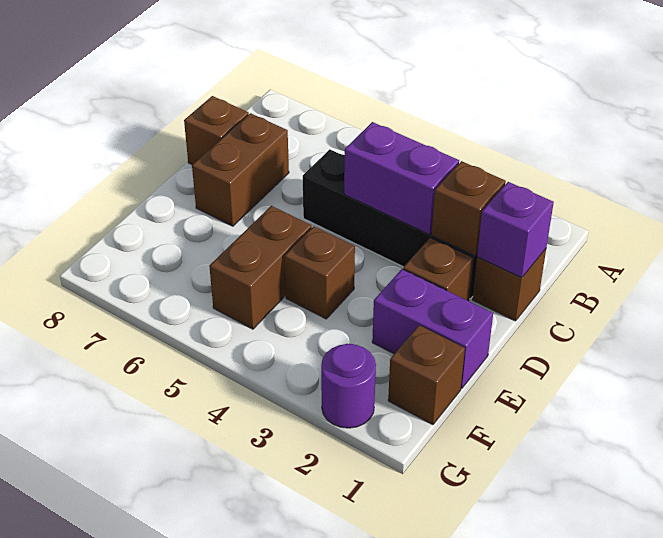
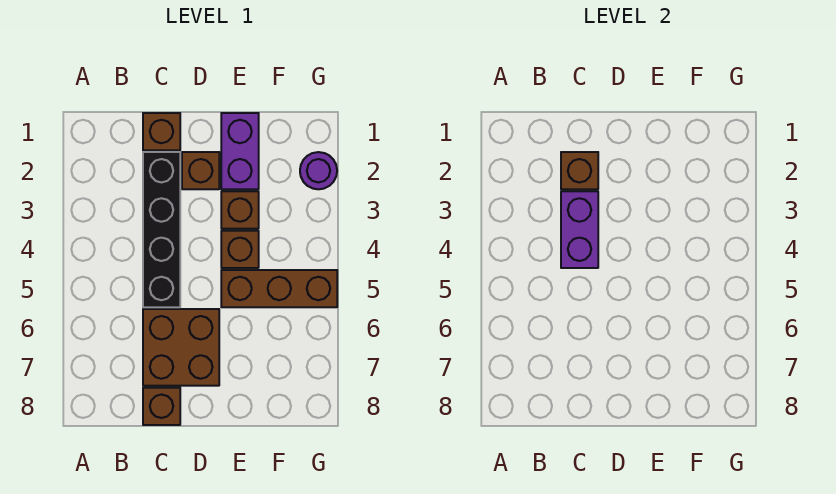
purple 1x1 brick [477,182,554,278] -> none
brown 1x2 brick [192,113,289,226] -> brown 2x2 brick [143,309,219,386]
brown 1x2 brick [209,206,312,329] -> brown 1x3 brick [221,270,337,307]
brown 1x1 brick [388,325,465,425] -> brown 1x1 brick moved to [221,191,259,229]

